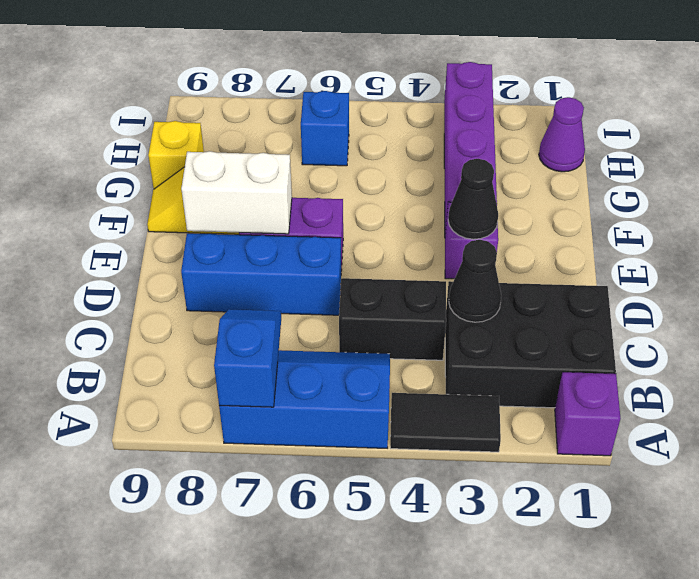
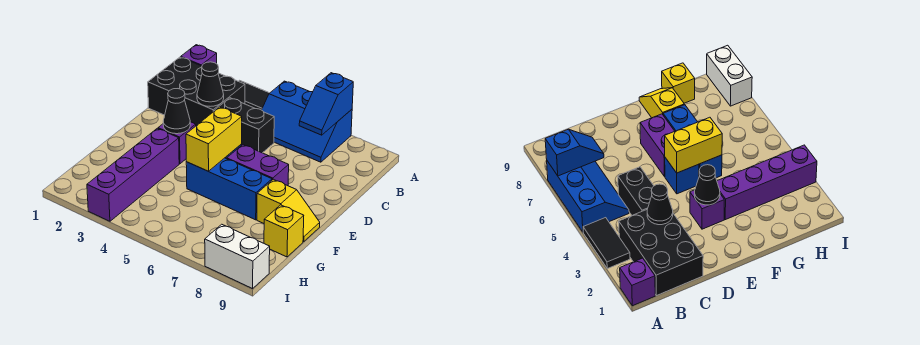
blue 1x3 brick [181,233,341,315] -> blue 1x3 brick moved to [186,158,272,220]
none -> yellow 1x2 brick [186,107,242,171]
white 1x2 brick [181,151,292,234] -> white 1x2 brick moved to [205,224,270,289]
purple 1x1 cone [539,97,585,172] -> none
blue 1x1 brick [301,91,349,166] -> blue 1x1 brick moved to [665,158,699,194]

